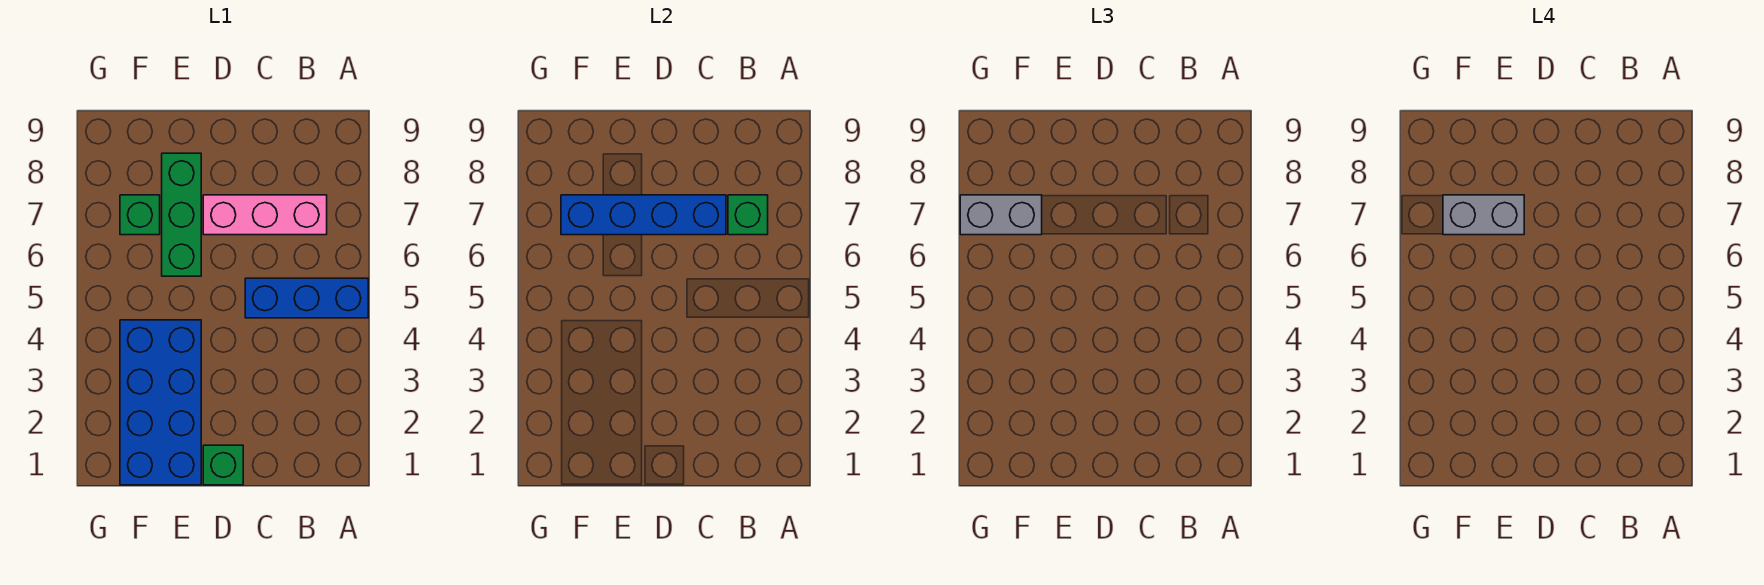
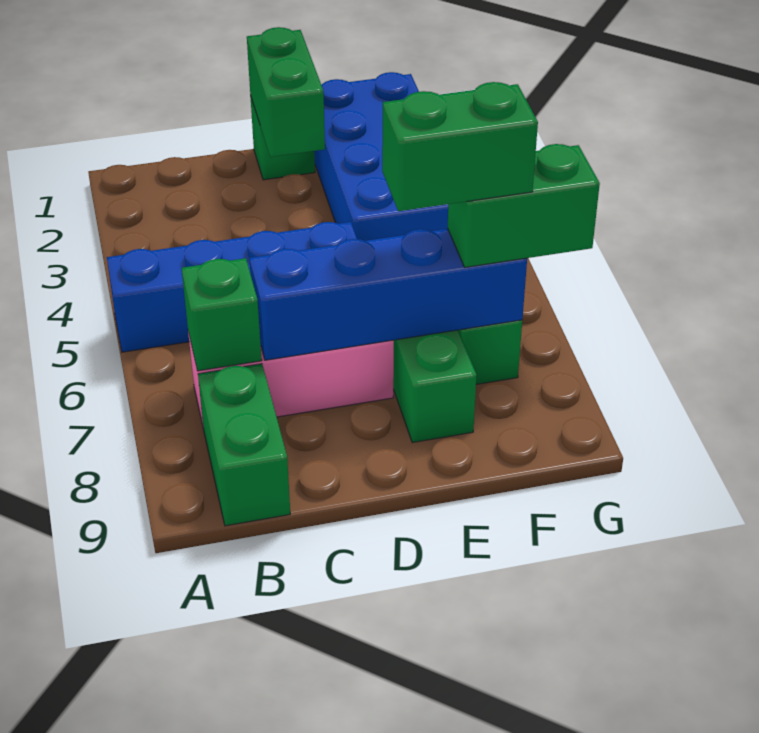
blue 1x3 brick [245,278,368,318] -> blue 1x4 brick [107,222,357,352]
none -> green 1x2 brick [198,364,290,526]
none -> green 1x2 brick [247,27,325,157]
grey 1x2 brick [1443,195,1524,235] -> green 1x2 brick [382,82,538,211]
grey 1x2 brick [960,195,1042,235] -> green 1x2 brick [448,144,600,267]

